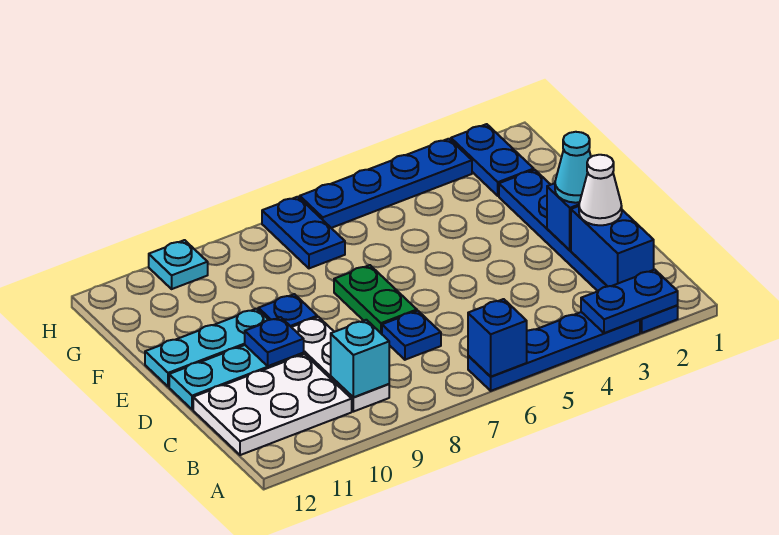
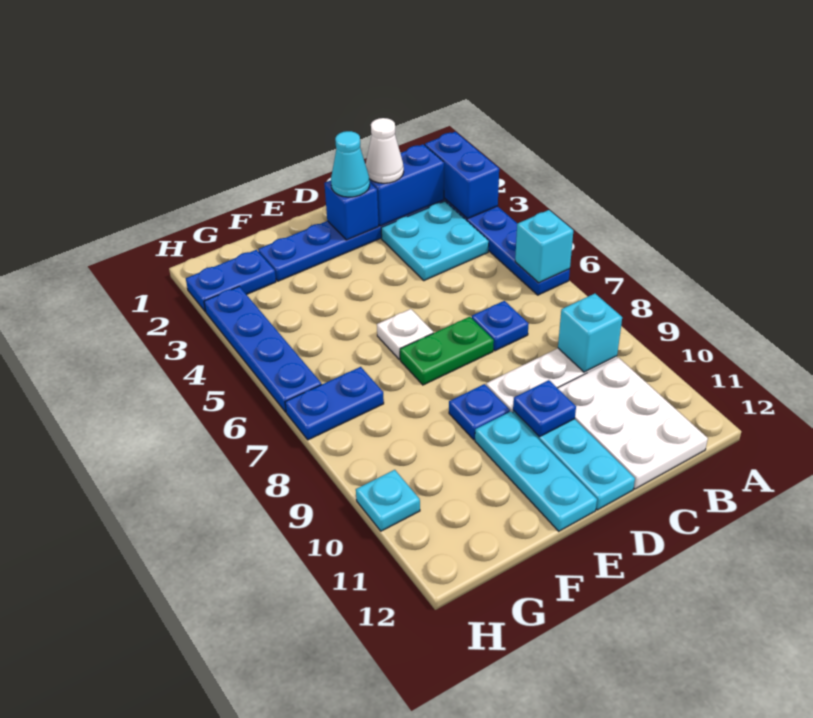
blue 1x2 plate [581,270,678,333] -> blue 1x2 brick [425,132,499,219]
blue 1x1 brick [468,299,527,377] -> cyan 1x1 brick [515,210,573,283]
none -> cyan 2x2 plate [381,201,489,281]
none -> white 1x1 plate [377,309,433,359]

